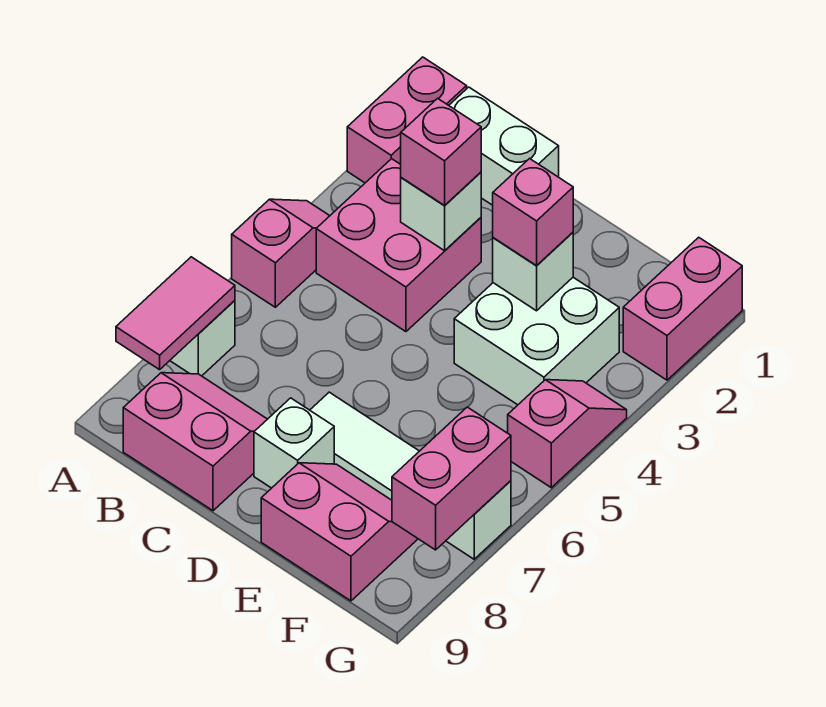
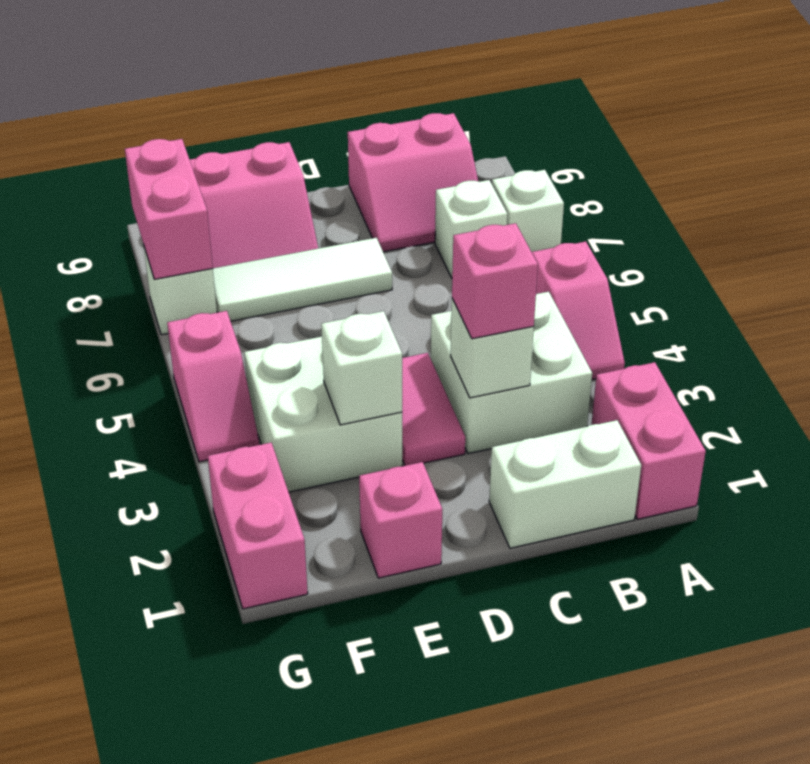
pink 1x2 tile [116,257,235,370] -> pink 1x2 tile moved to [402,353,465,466]
pink 2x2 brick [316,159,481,332] -> white 2x2 brick [431,292,592,454]
white 1x1 brick [254,398,334,488] -> white 1x1 brick moved to [435,180,507,278]
pink 1x1 brick [493,159,573,266] -> pink 1x1 brick moved to [359,462,442,578]

